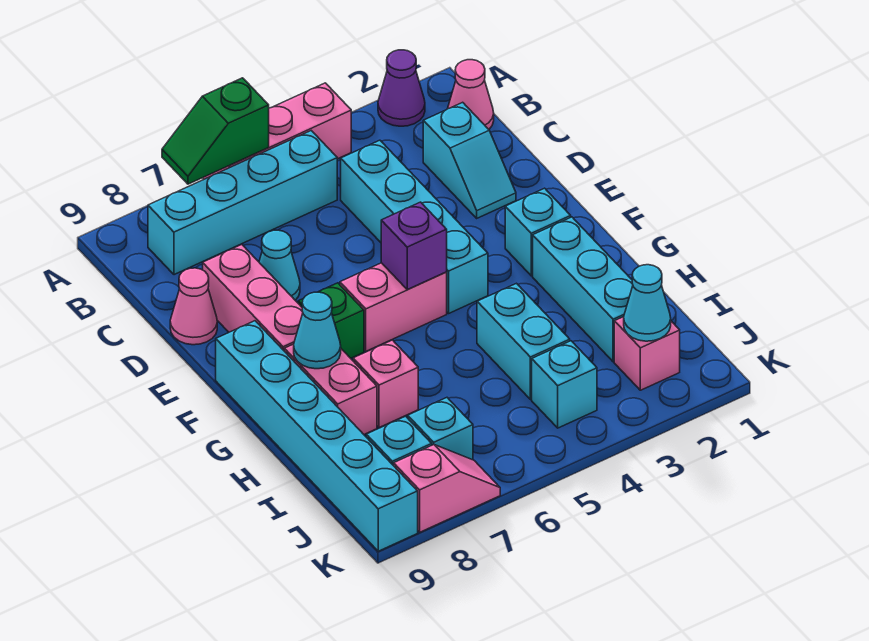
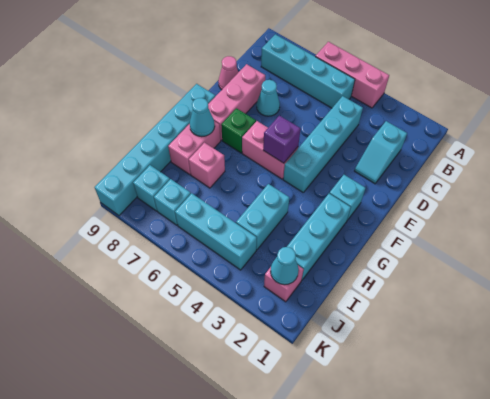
purple 1x1 cone [378,50,425,126] -> none
green 1x2 slope [162,78,269,184] -> none
pink 1x1 cone [448,60,494,129] -> none
cyan 1x1 brick [532,341,597,428] -> cyan 1x3 brick [175,193,257,270]
pink 1x2 slope [394,445,500,532] -> none

